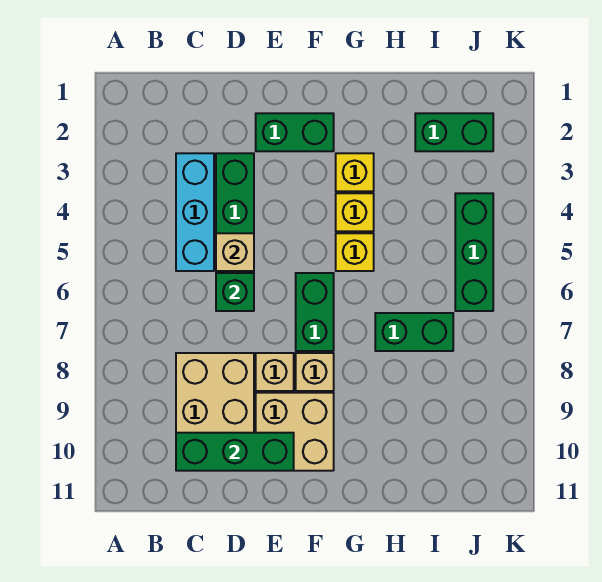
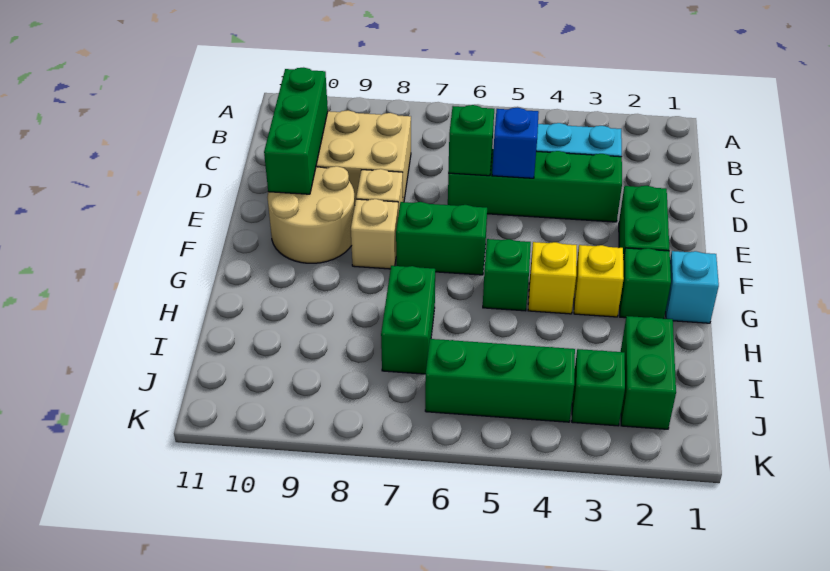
tan 1x1 brick [216,233,254,271] -> blue 1x1 brick [492,108,539,178]
tan 2x2 brick [256,393,334,471] -> tan 2x2 round brick [267,166,355,263]
none -> cyan 1x1 brick [666,251,719,323]
none -> green 1x1 brick [620,248,671,319]
yellow 1x1 brick [336,233,374,271] -> green 1x1 brick [483,239,531,311]
none -> green 1x1 brick [572,349,625,426]

